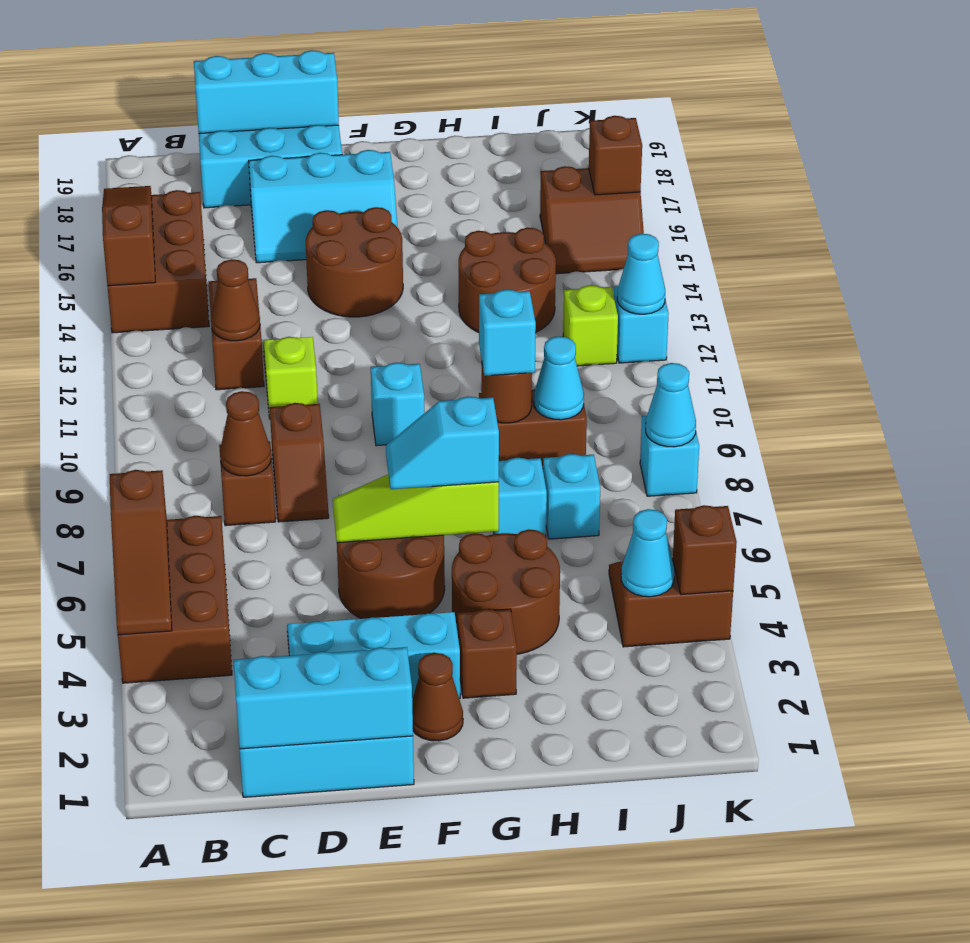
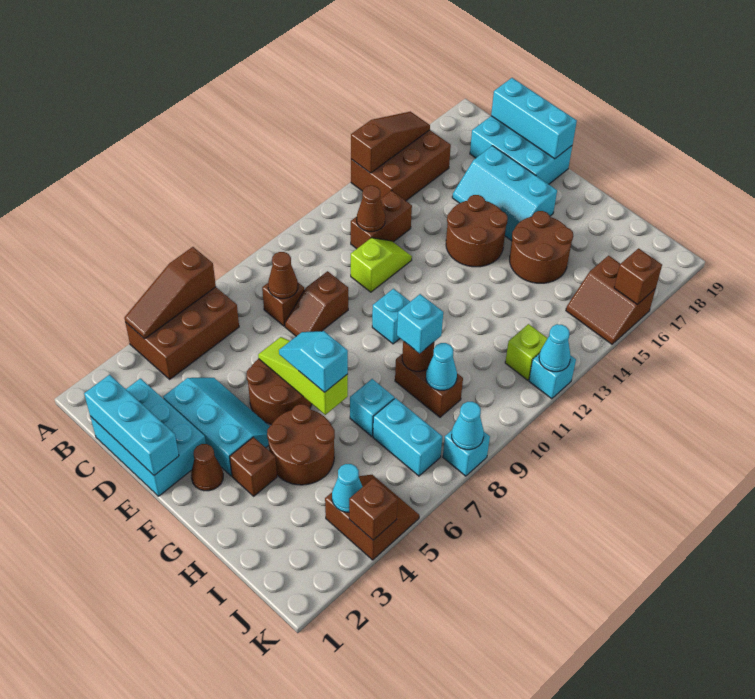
brown 2x2 round brick [459,228,556,333] -> brown 2x2 round brick moved to [510,211,573,283]
cyan 1x1 brick [543,454,600,539] -> cyan 1x2 brick [373,398,442,476]

